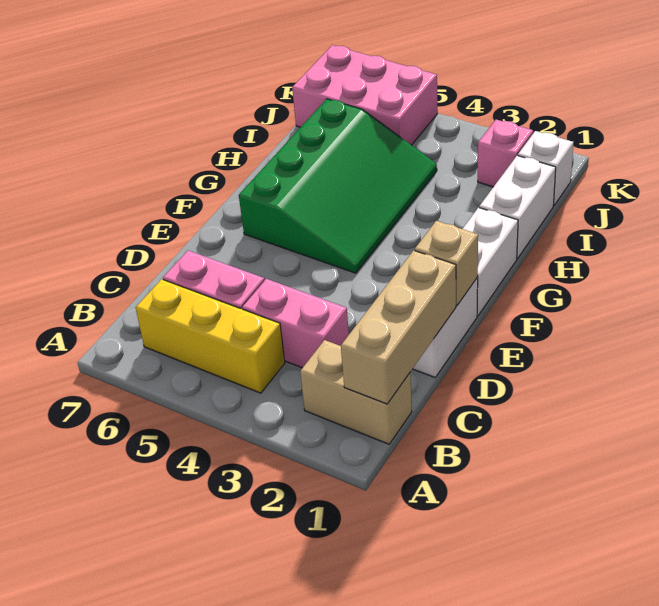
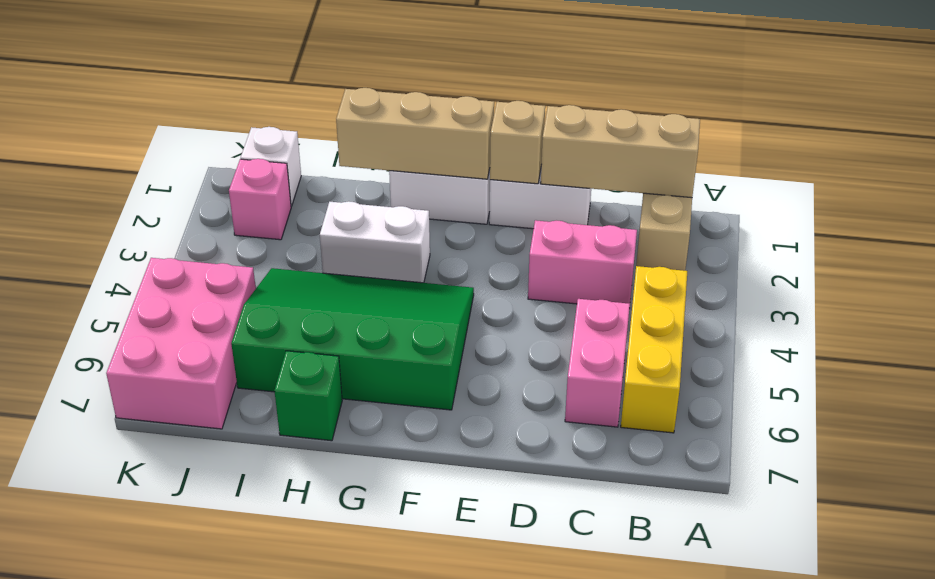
pink 1x2 brick [242,279,349,368] -> pink 1x2 brick turned to [528,220,637,309]
none -> tan 1x3 brick [336,88,494,179]
white 1x2 brick [479,155,556,259] -> white 1x2 brick moved to [320,201,430,283]
none -> green 1x1 brick [274,351,342,441]

